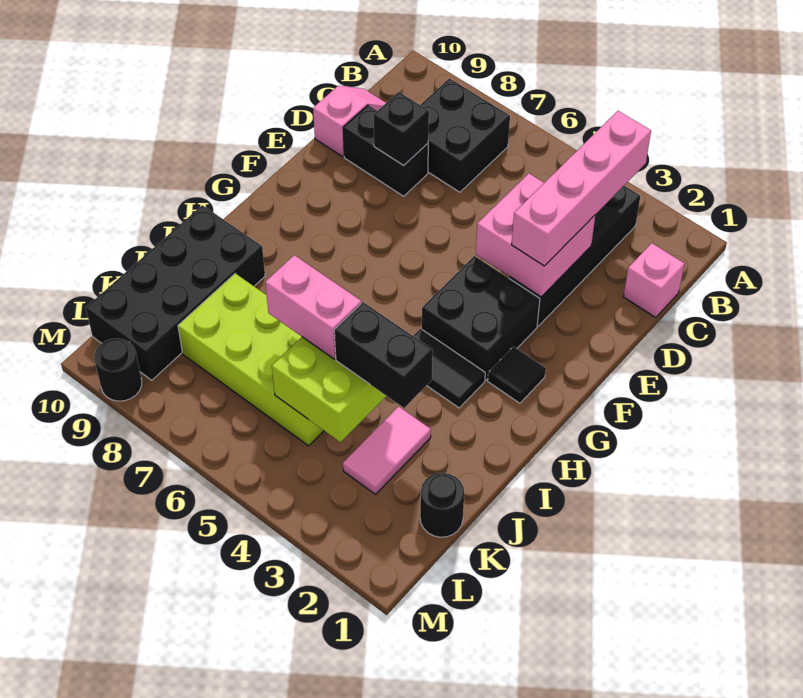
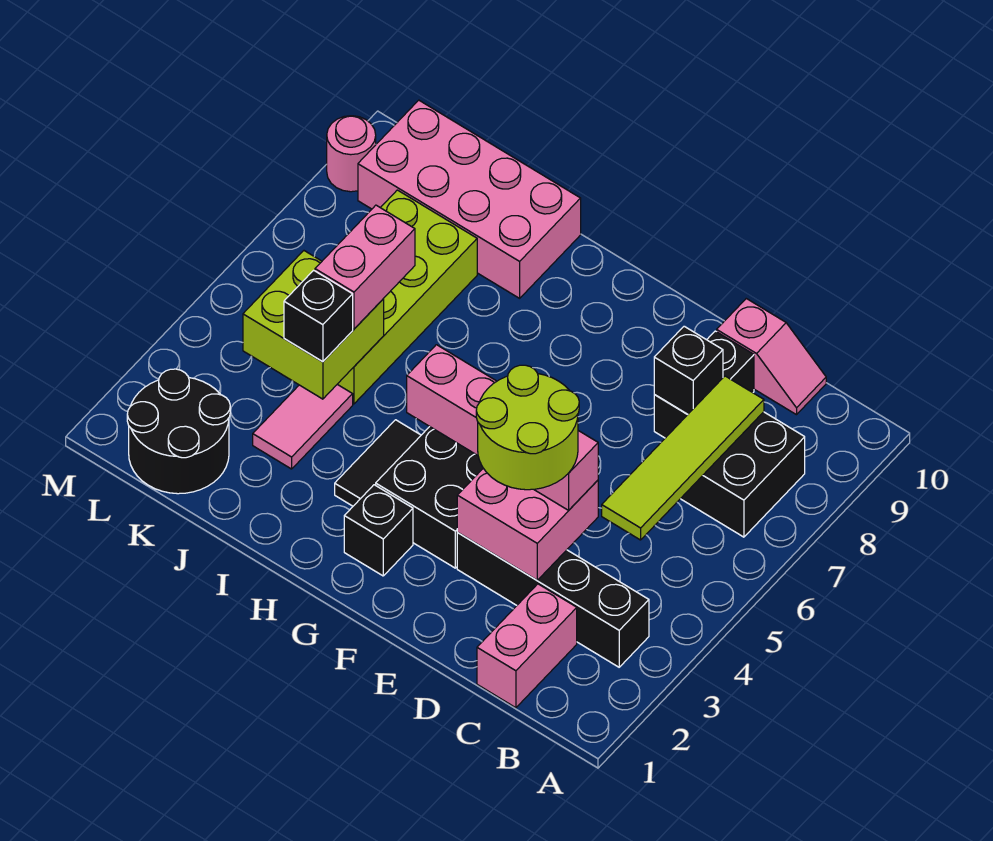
pink 1x4 brick [511,111,651,266] -> pink 1x4 brick moved to [407,345,598,510]
pink 1x1 brick [624,243,685,317] -> pink 1x2 brick [477,584,577,708]
none -> lime 1x4 tile [602,376,764,540]
none -> lime 2x2 round brick [476,365,579,490]
black 1x1 tile [488,347,546,403] -> black 1x1 brick [344,485,413,576]
black 2x4 brick [86,205,265,380] -> pink 2x4 brick [358,100,581,298]
pink 1x2 tile [343,406,431,494] -> pink 1x2 tile turned to [253,384,353,469]
black 1x2 brick [334,302,433,408] -> black 1x1 brick [284,270,353,362]
black 1x1 round brick [420,473,464,537] -> black 2x2 round brick [127,369,230,494]
black 1x1 round brick [94,338,142,401] -> pink 1x1 round brick [327,116,376,192]

